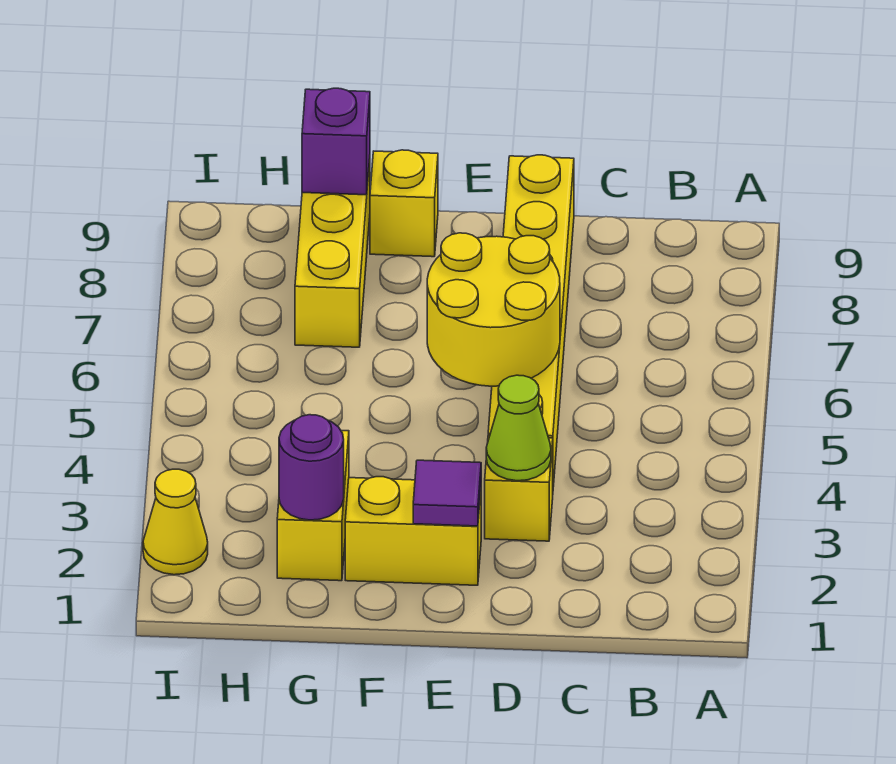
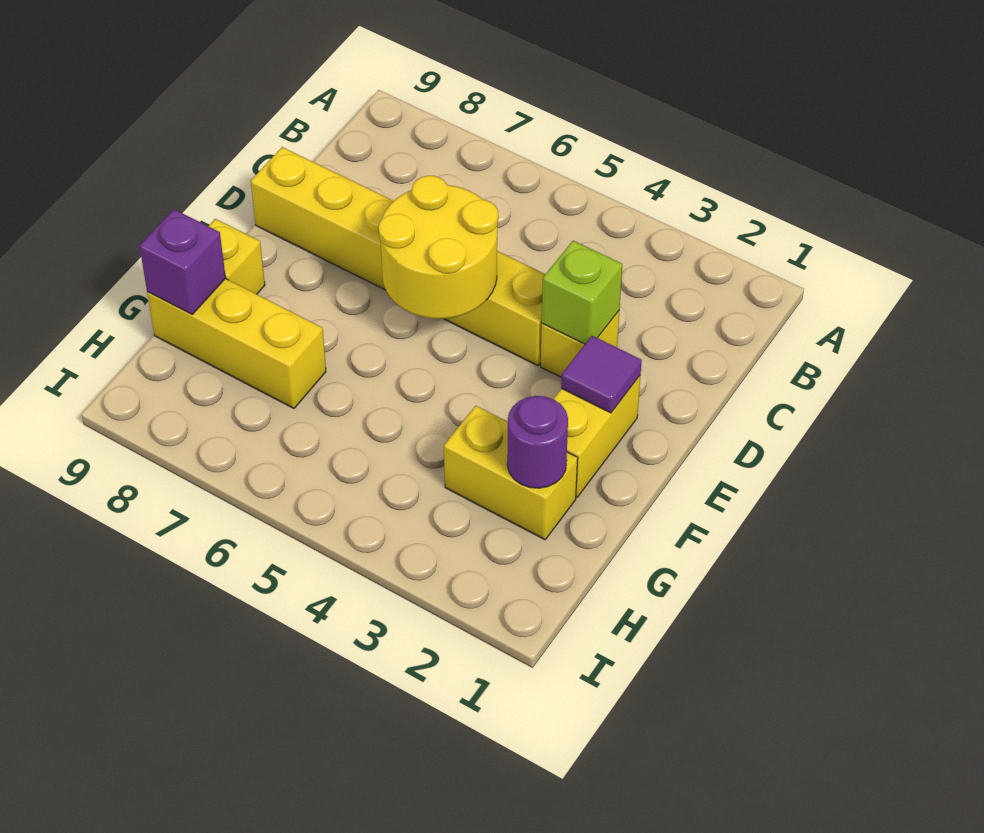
lime 1x1 cone [486,375,551,481] -> lime 1x1 brick [542,240,622,344]
yellow 1x1 cone [143,469,208,575] -> none

